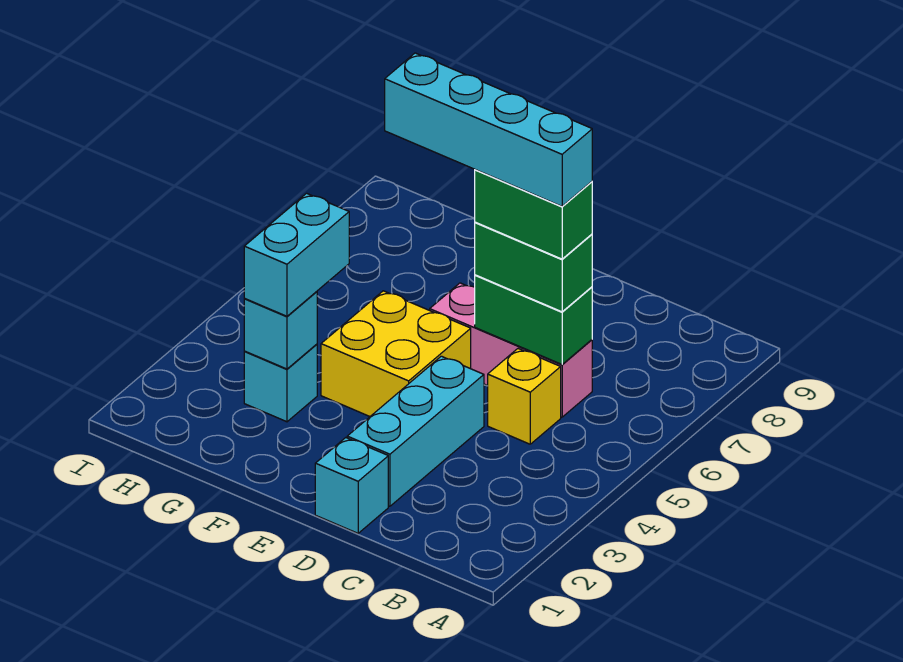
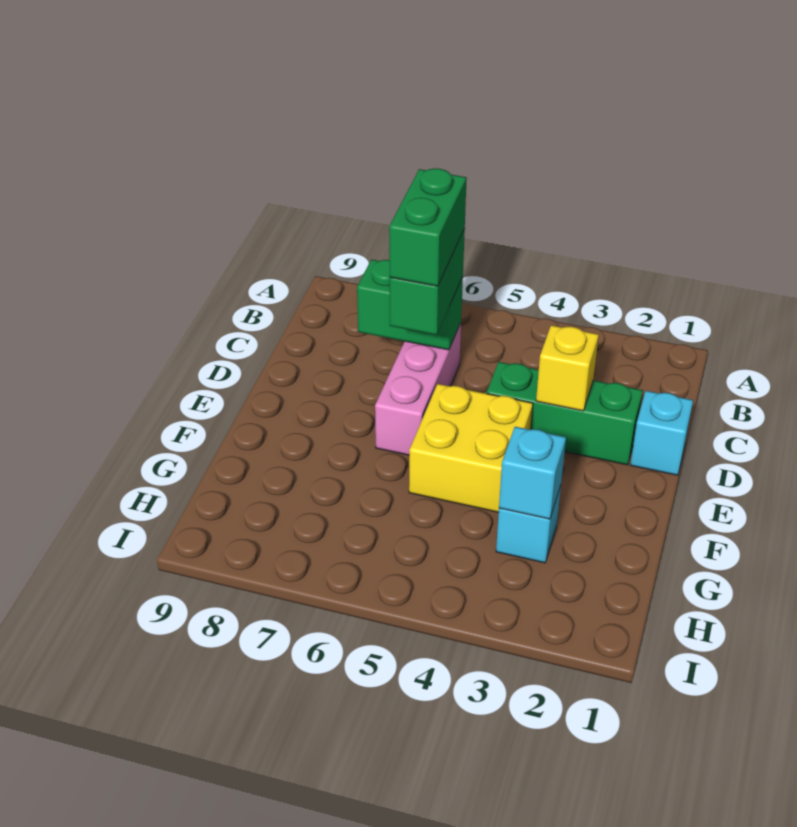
yellow 1x1 brick [488,349,561,444] -> yellow 1x1 brick moved to [536,325,599,411]
green 1x2 brick [475,275,592,364] -> green 1x2 brick turned to [357,259,463,350]
cyan 1x4 brick [385,53,592,206] -> none
cyan 1x3 brick [347,356,484,506] -> green 1x3 brick [487,362,643,465]
cyan 1x2 brick [244,193,349,316] -> none

